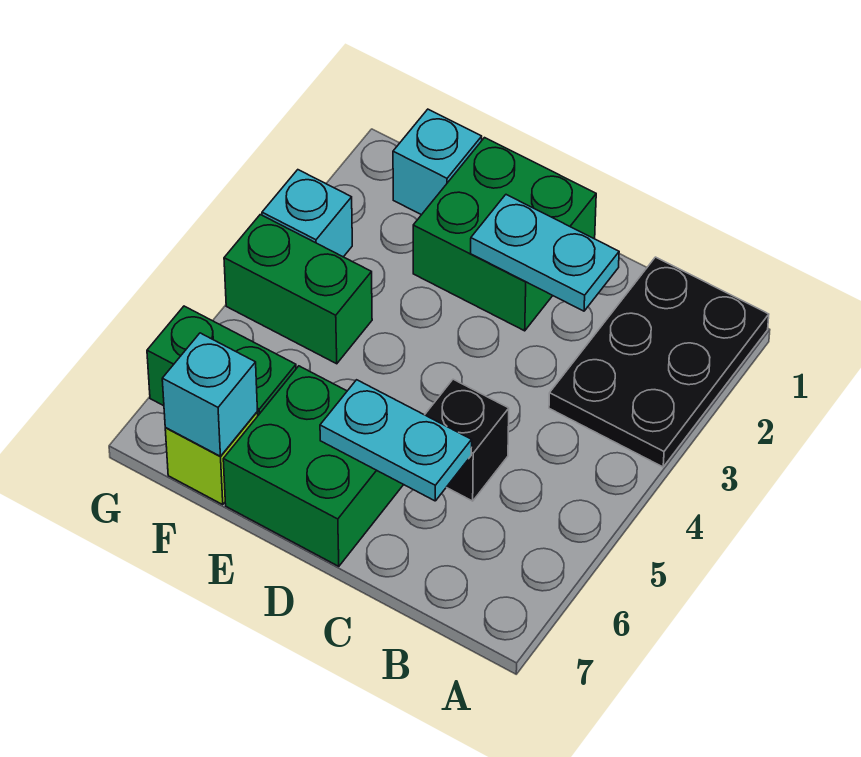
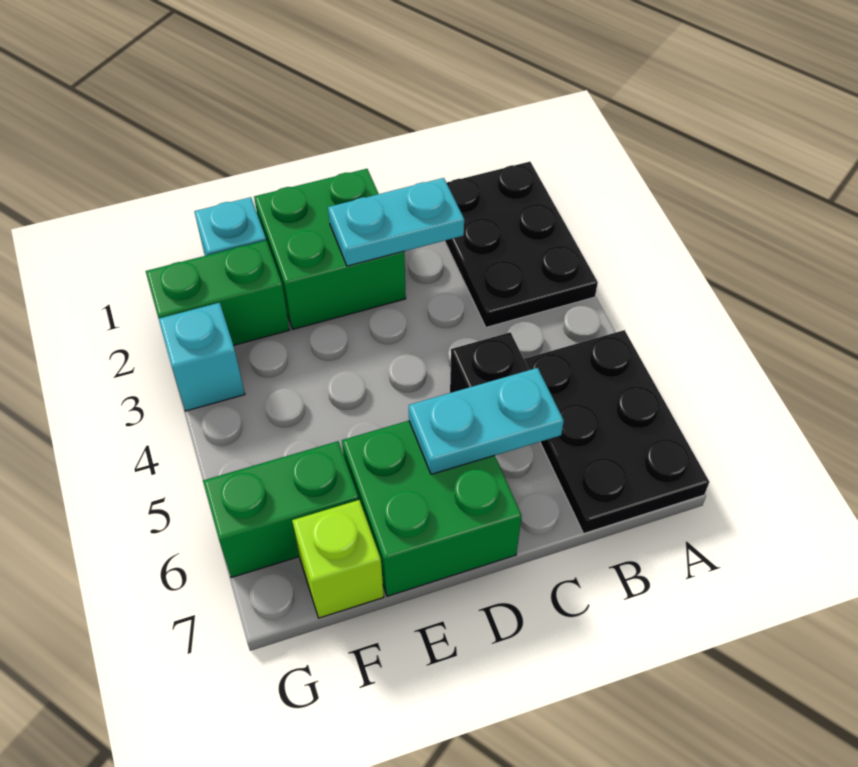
none -> black 2x3 plate [524,330,709,533]
green 1x2 brick [224,215,372,364] -> green 1x2 brick moved to [146,240,290,346]
cyan 1x1 brick [162,333,258,456] -> none

